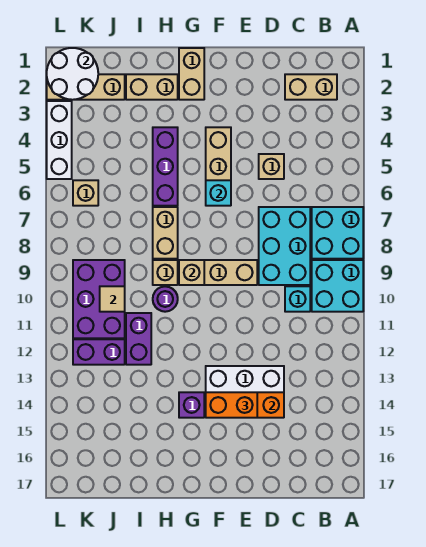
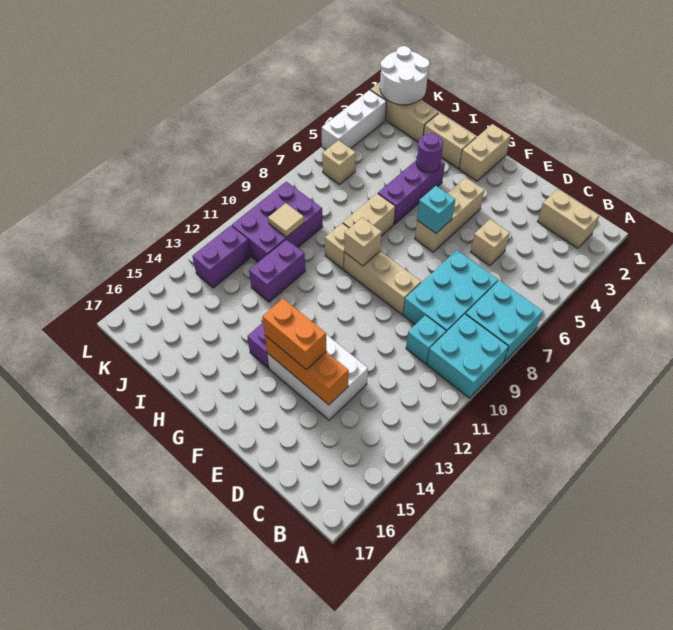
purple 1x1 round brick [153,286,178,312] -> purple 1x1 round brick moved to [416,133,443,173]
purple 1x2 brick [73,339,125,365] -> purple 1x2 brick turned to [192,226,250,288]

